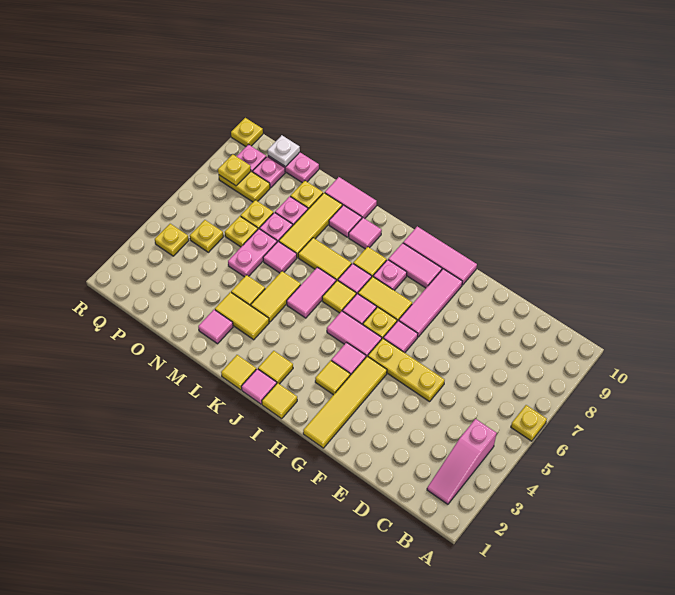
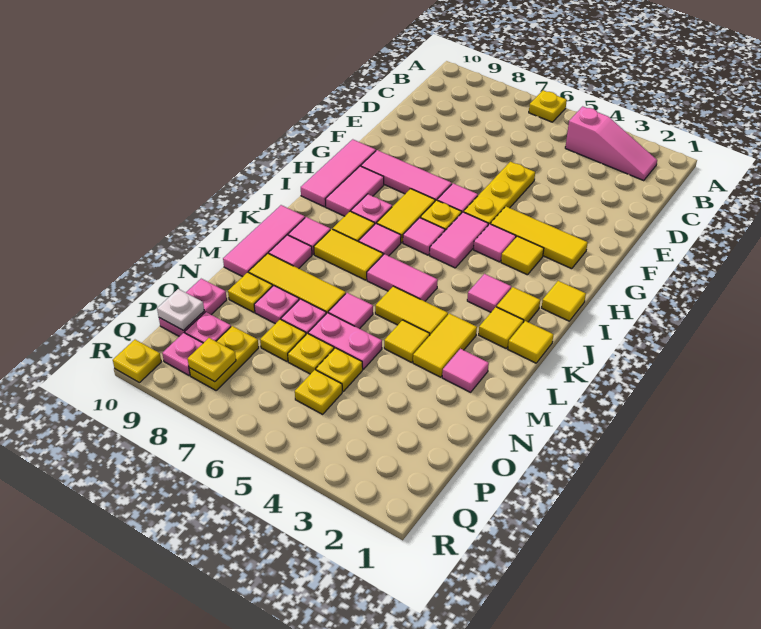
yellow 1x4 tile [303,356,387,448] -> yellow 1x3 tile [491,207,588,269]
pink 1x1 tile [241,369,277,404] -> pink 1x1 tile moved to [467,274,511,312]
yellow 1x1 tile [322,280,356,313] -> yellow 1x1 tile moved to [479,307,524,348]
yellow 1x2 tile [298,238,352,281] -> yellow 1x2 tile turned to [314,229,383,280]
pink 1x2 tile [325,177,377,218] -> pink 1x3 tile [223,205,305,277]
yellow 1x1 plate [155,224,189,256] -> yellow 1x1 plate moved to [316,348,363,391]

